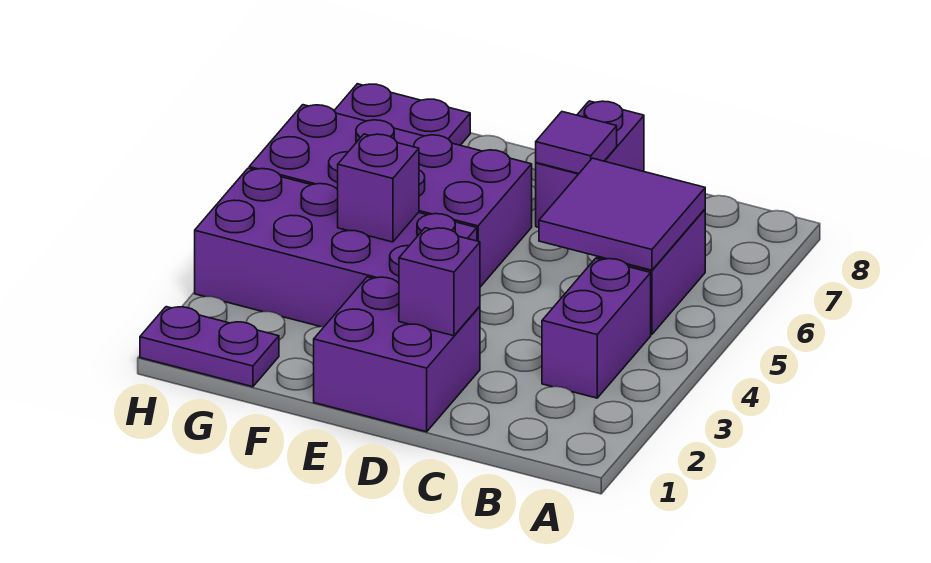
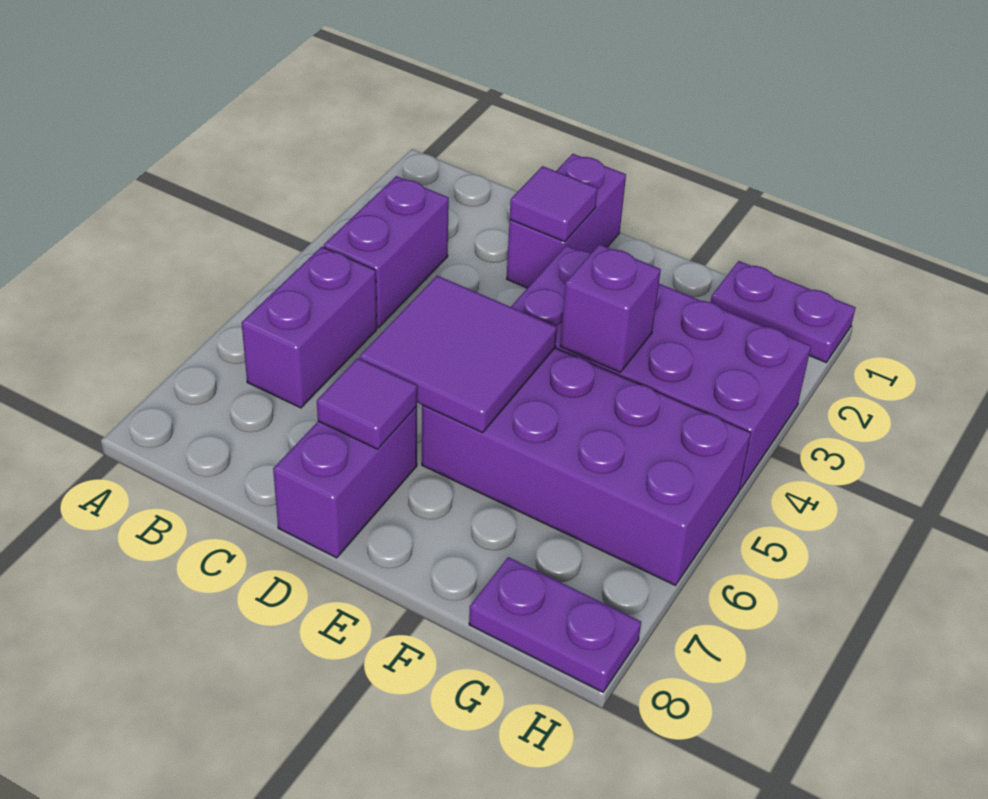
purple 2x2 tile [539,158,705,270] -> purple 2x2 tile moved to [360,276,557,433]
purple 2x2 brick [314,277,480,432] -> purple 1x2 brick [507,154,626,288]
purple 1x1 brick [399,228,480,336] -> purple 1x1 tile [510,166,597,242]

